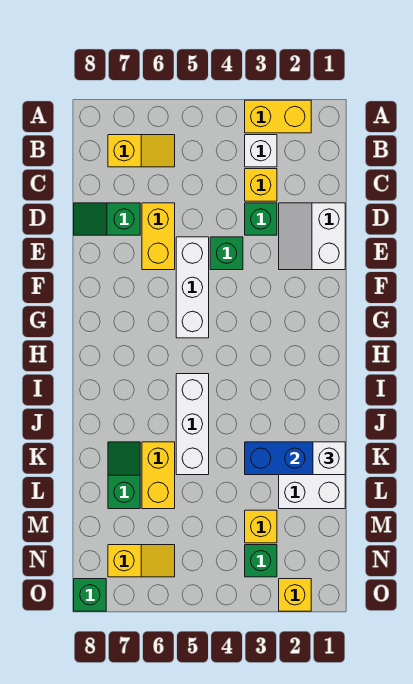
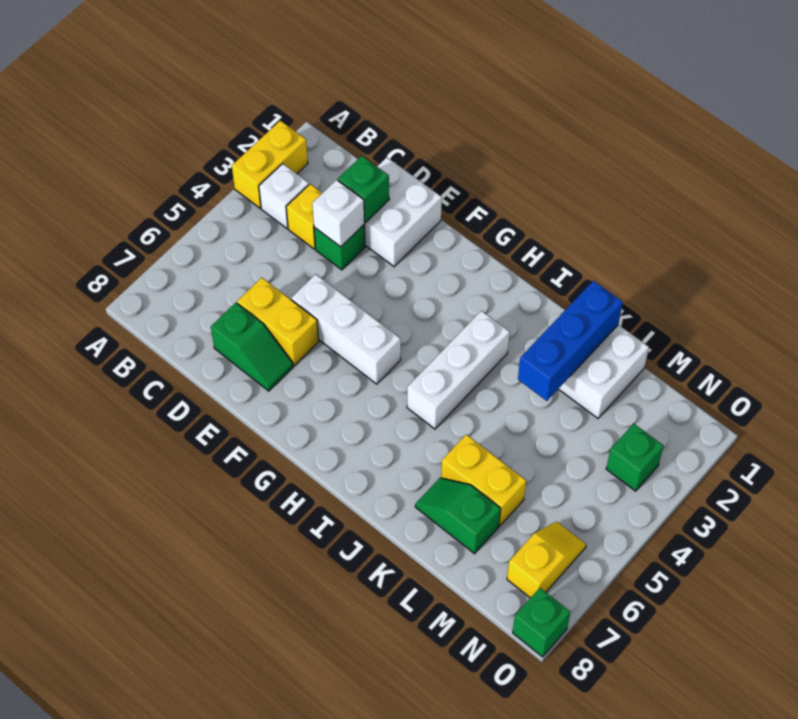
yellow 1x2 slope [108,135,175,167] -> none
white 2x2 slope [279,203,345,270] -> white 2x2 brick [365,158,442,267]
green 1x2 slope [74,203,140,235] -> green 1x2 slope turned to [211,303,293,391]
green 1x1 brick [210,237,243,270] -> green 1x1 brick moved to [338,156,389,222]
white 1x3 brick [176,374,209,475] -> white 1x3 brick turned to [407,311,510,429]
white 1x1 brick [313,442,345,475] -> white 1x1 brick moved to [312,180,365,247]
yellow 1x1 brick [245,510,277,543] -> none
yellow 1x1 brick [279,579,311,611] -> none

